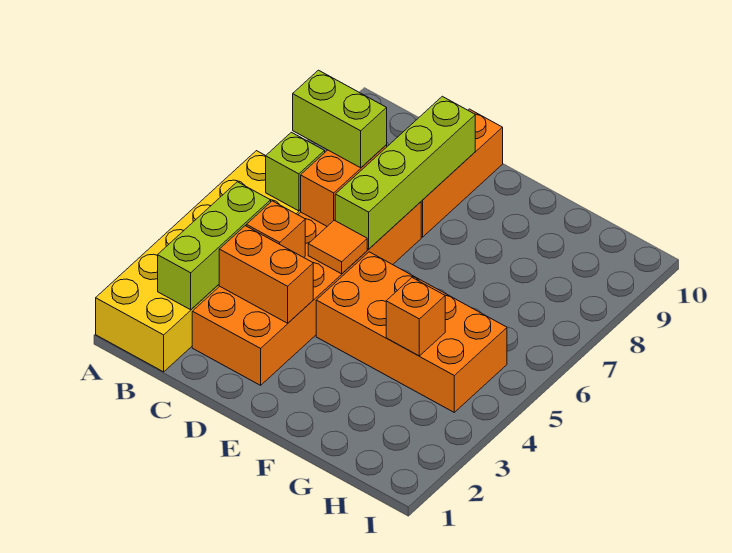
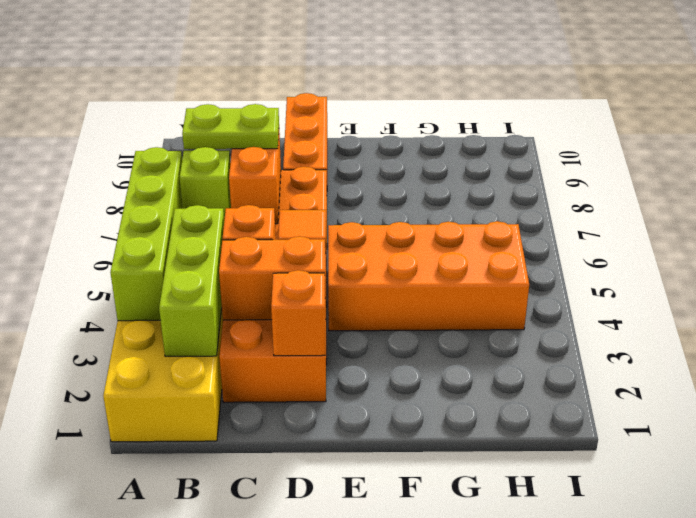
lime 1x2 brick [293,70,387,168] -> lime 1x2 plate [182,104,279,149]
lime 1x4 brick [335,96,475,249] -> lime 1x4 brick moved to [110,147,183,321]
orange 1x1 brick [386,278,445,356] -> orange 1x1 brick moved to [271,270,325,356]

